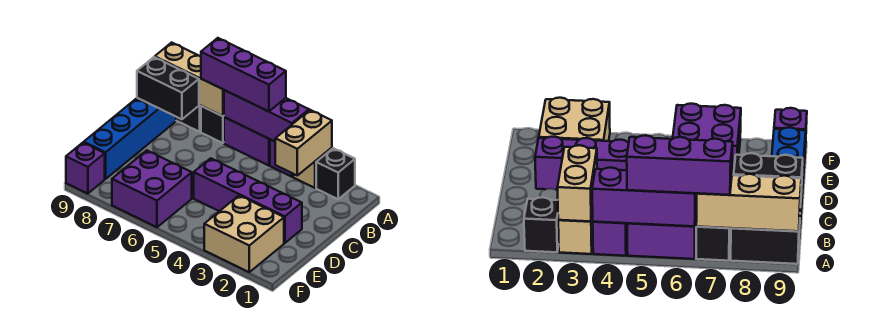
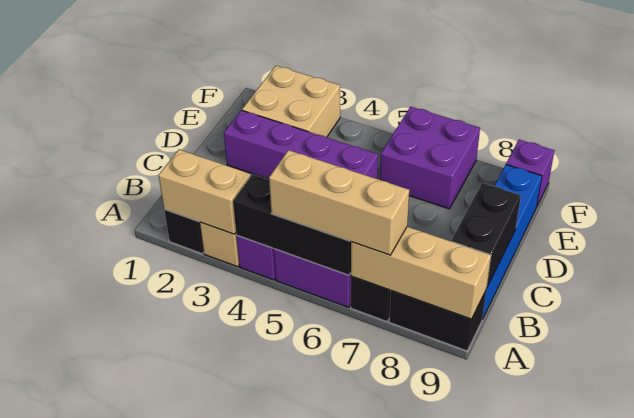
tan 1x2 brick [275,110,332,175] -> tan 1x2 brick turned to [159,150,251,234]
purple 1x3 brick [224,90,309,142] -> black 1x3 brick [233,174,351,275]
purple 1x3 brick [201,38,286,112] -> tan 1x3 brick [269,150,409,255]
black 1x2 brick [137,57,199,119] -> black 1x2 brick turned to [451,183,521,287]

